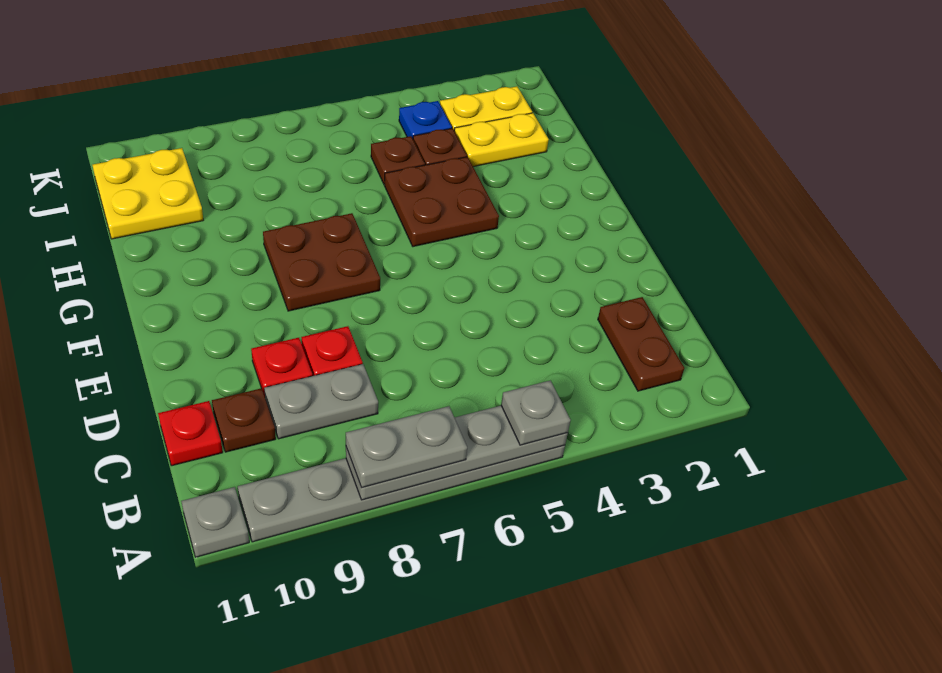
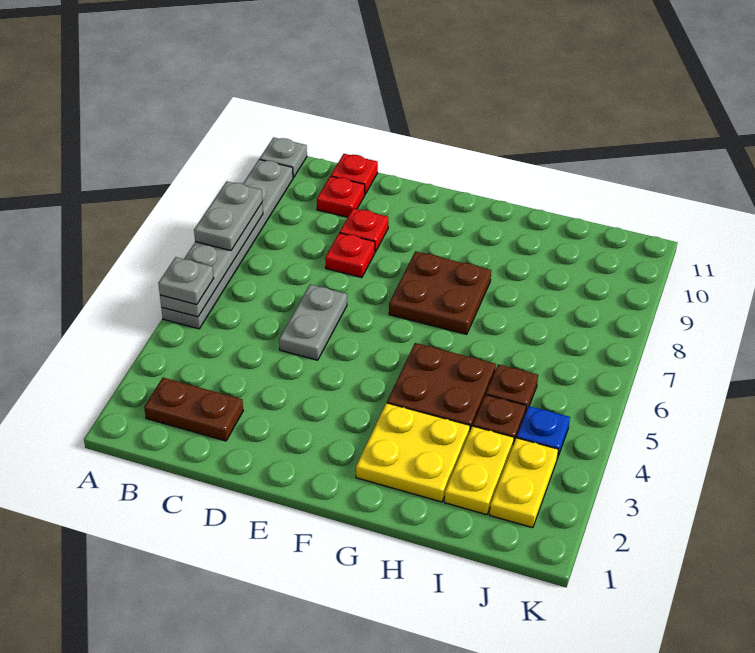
grey 1x2 plate [264,364,378,439] -> grey 1x2 plate moved to [279,285,347,360]
brown 1x1 plate [212,388,276,452] -> red 1x1 plate [317,176,365,217]
yellow 2x2 plate [92,148,203,239] -> yellow 2x2 plate moved to [356,403,470,502]

